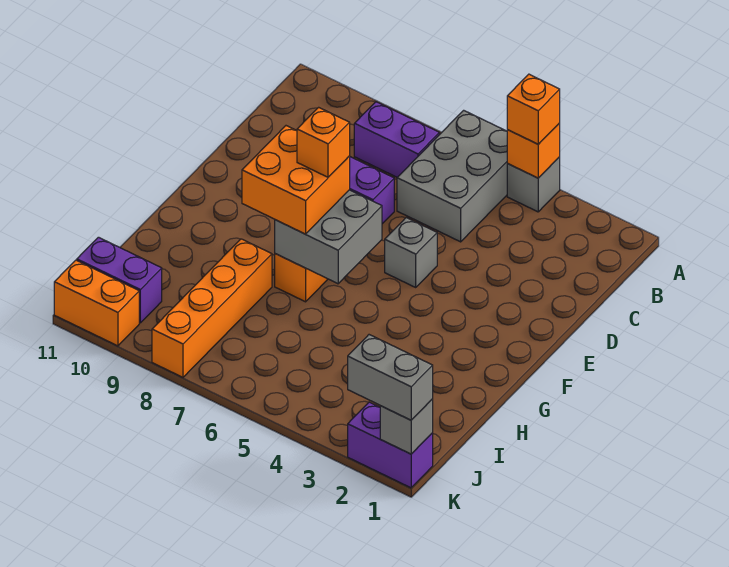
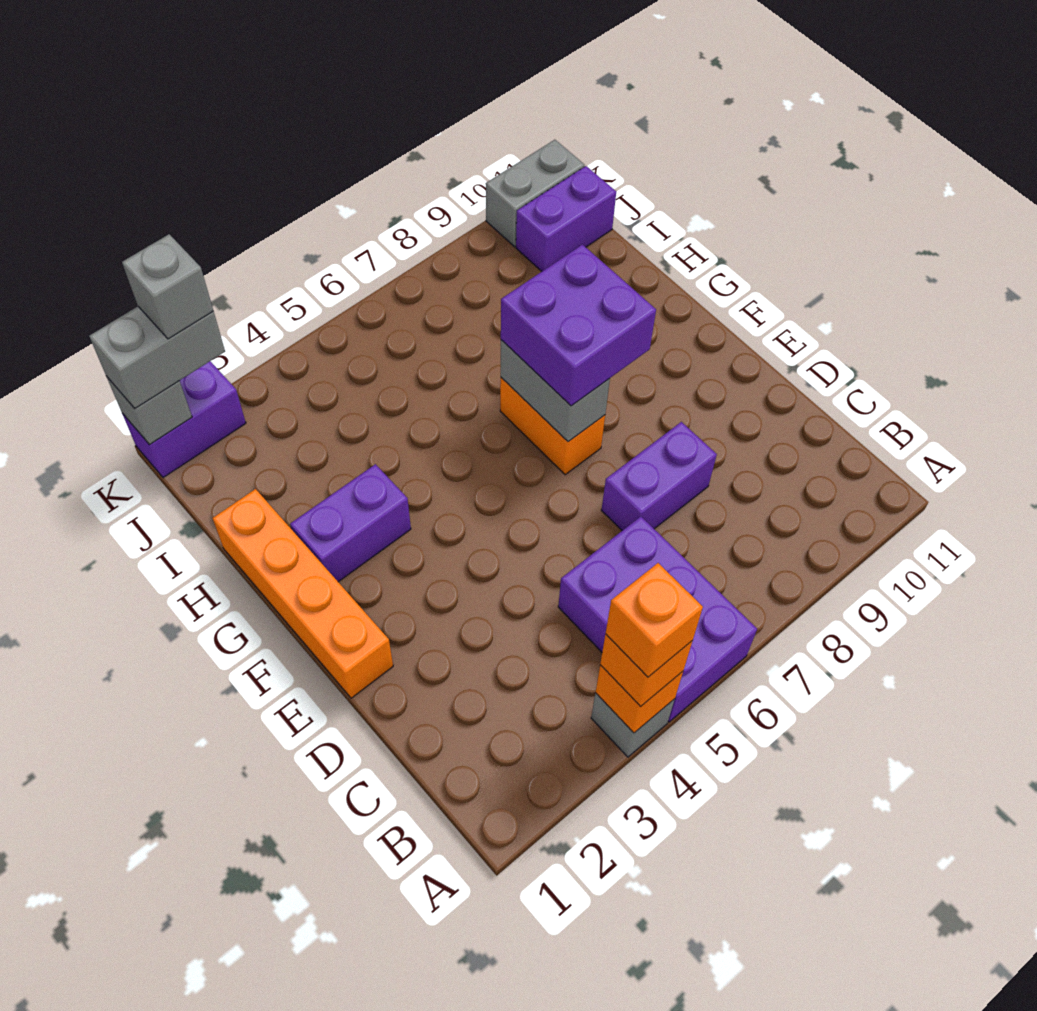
grey 2x3 brick [397,110,508,242] -> purple 2x3 brick [558,517,757,722]
purple 1x2 brick [354,102,439,177] -> purple 1x2 brick moved to [290,464,411,582]
grey 1x1 brick [385,218,437,287] -> grey 1x1 brick moved to [122,234,213,339]
grey 2x2 brick [275,190,382,284] -> grey 1x2 brick [501,340,610,442]
orange 2x2 brick [242,126,350,234] -> purple 2x2 brick [501,244,656,406]
orange 1x1 brick [297,107,350,177] -> orange 1x1 brick moved to [606,563,703,677]
orange 1x4 brick [152,239,272,377] -> orange 1x4 brick moved to [213,489,393,698]
orange 1x2 brick [54,260,139,346] -> grey 1x2 brick [486,140,584,247]

